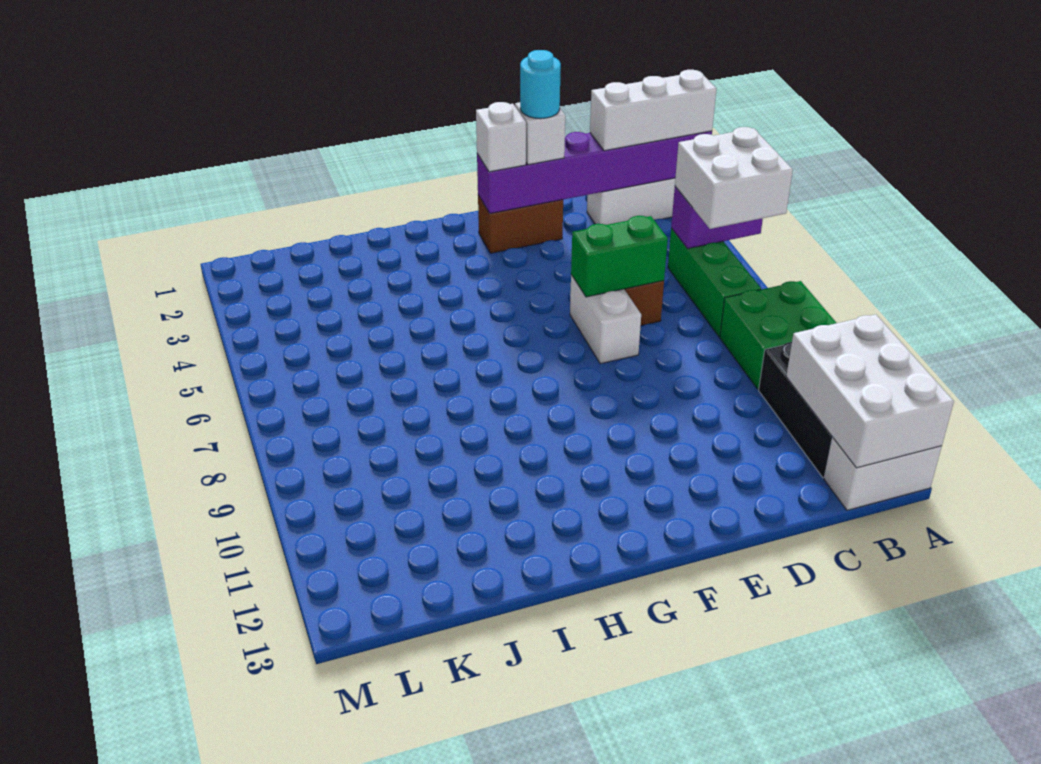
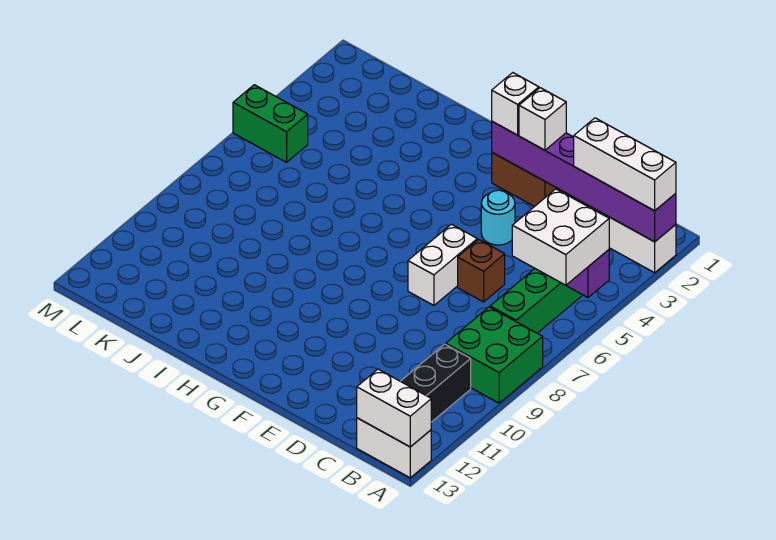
white 2x3 brick [786,314,954,468] -> white 1x2 brick [357,369,431,447]
green 1x2 brick [571,216,668,297] -> green 1x2 brick moved to [233,85,308,162]
cyan 1x1 round brick [520,50,561,119] -> cyan 1x1 round brick moved to [481,190,515,245]

